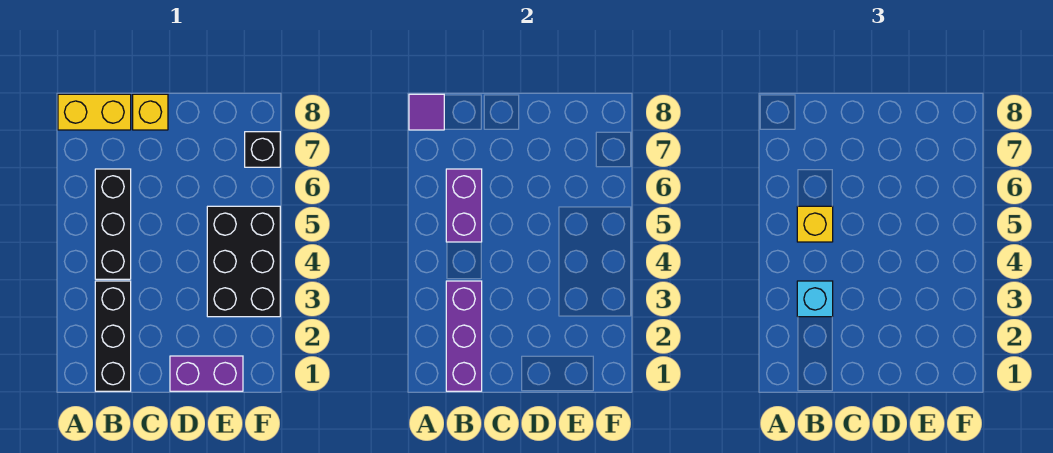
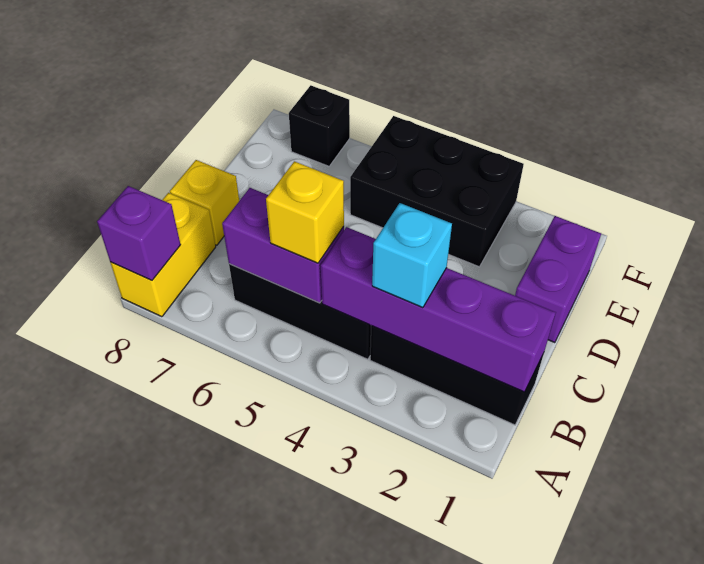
purple 1x1 tile [409,94,444,130] -> purple 1x1 brick [97,186,181,280]
purple 1x3 brick [446,281,482,391] -> purple 1x4 brick [321,227,556,392]

